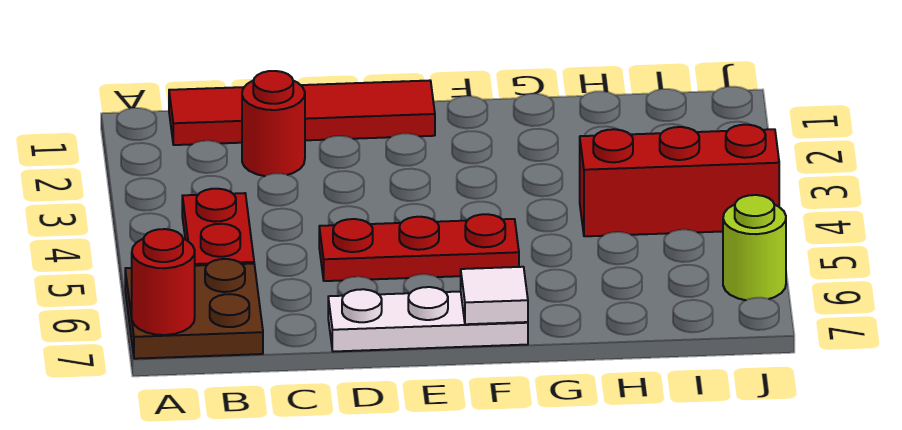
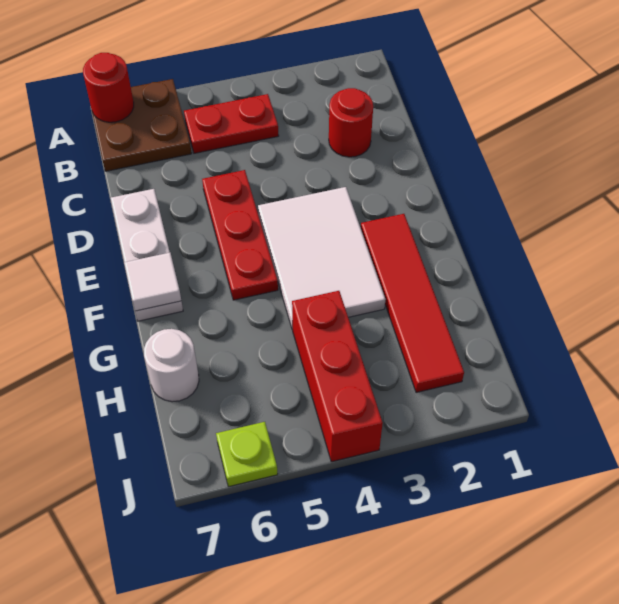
red 1x4 tile [169,80,435,145] -> red 1x4 tile moved to [361,214,464,393]
none -> white 2x3 tile [258,187,385,330]
none -> white 1x1 round brick [144,329,199,402]
lime 1x1 round brick [723,195,786,300] -> lime 1x1 plate [216,422,278,487]

